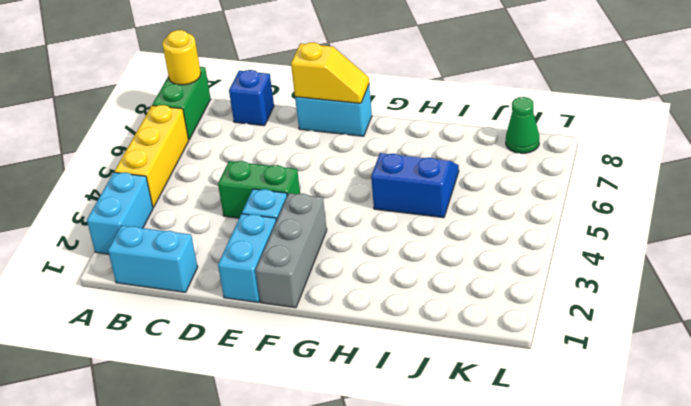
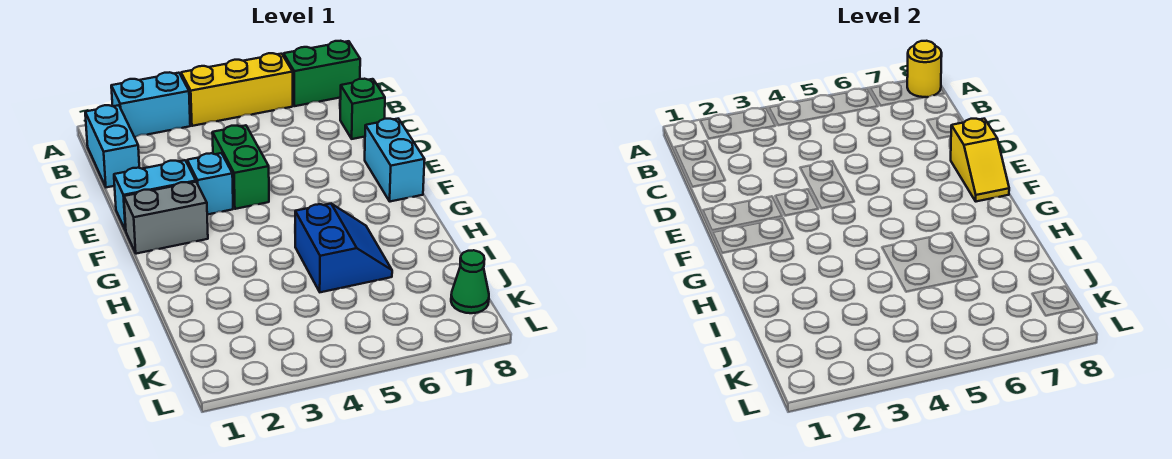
blue 1x1 brick [229,70,274,126] -> green 1x1 brick [340,79,385,139]
grey 1x3 brick [256,193,327,308] -> grey 1x2 brick [124,182,208,254]

